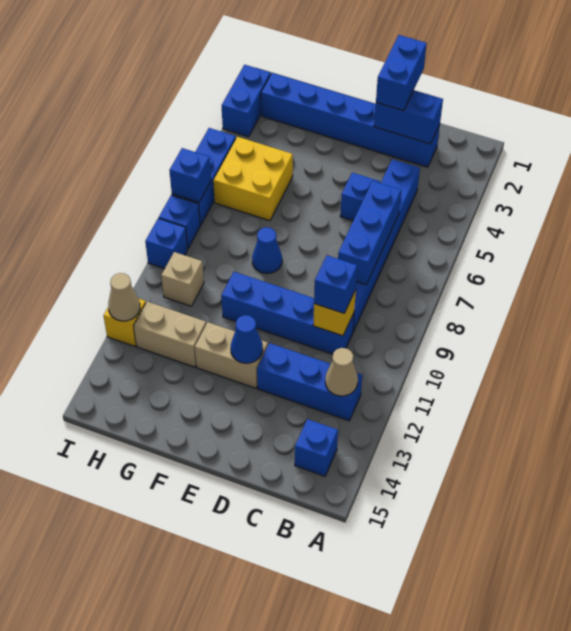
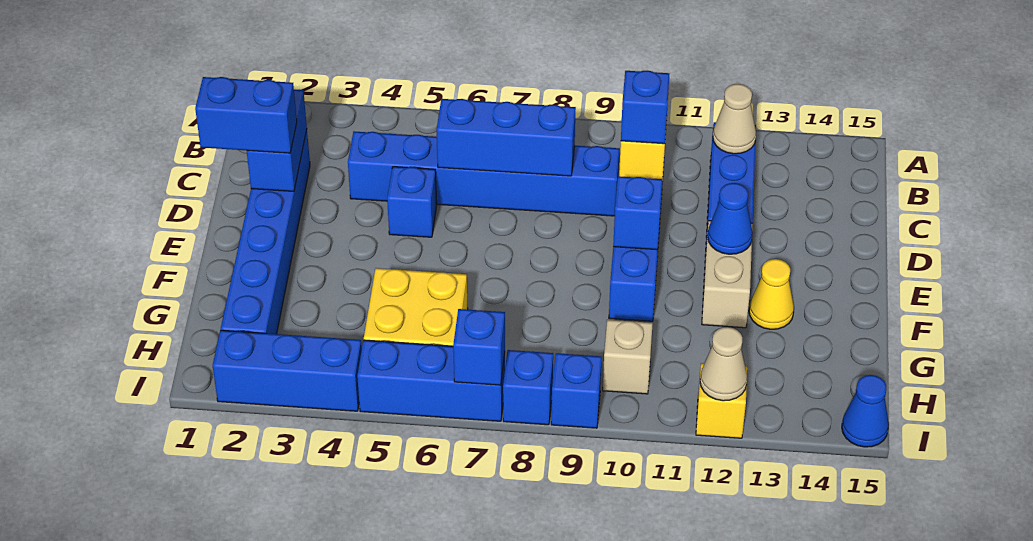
blue 1x1 brick [295,419,338,476] -> blue 1x1 brick moved to [613,176,662,250]
blue 1x1 cone [252,227,282,274] -> blue 1x1 cone moved to [842,375,889,447]
none -> yellow 1x1 cone [749,259,794,329]
tan 1x2 brick [134,302,206,367] -> none
blue 1x2 brick [222,65,271,137] -> blue 1x3 brick [213,330,362,411]

